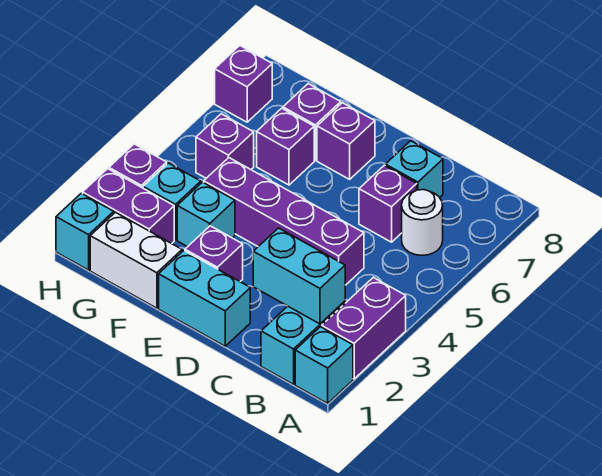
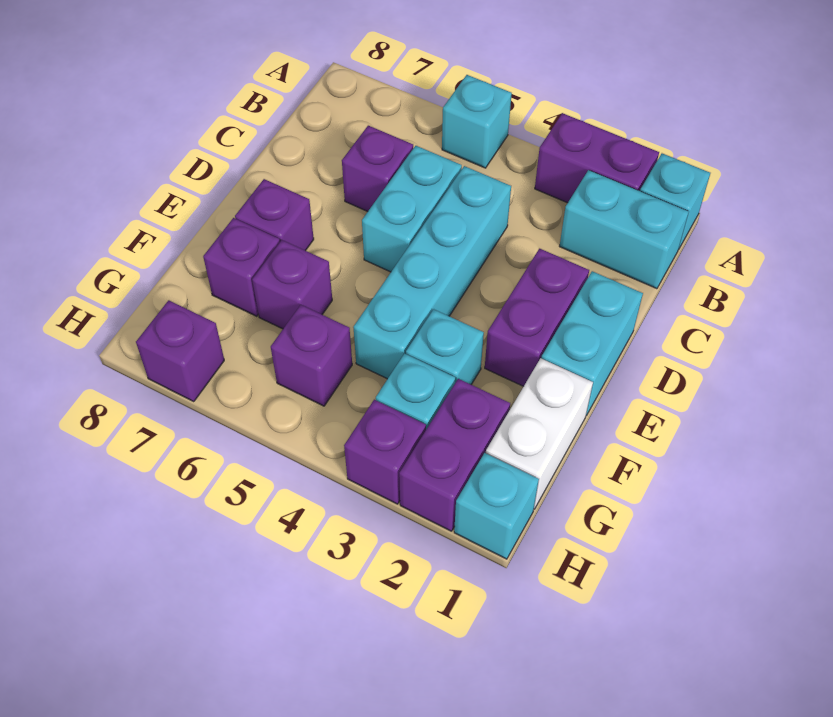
cyan 1x2 brick [253,228,345,324] -> cyan 1x2 brick moved to [362,146,462,272]
white 1x1 round brick [402,190,443,255] -> none
purple 1x4 brick [204,158,364,285] -> cyan 1x4 brick [353,166,511,379]
cyan 1x1 brick [385,141,443,197] -> cyan 1x1 brick moved to [442,75,512,168]
purple 1x1 brick [185,226,243,281] -> purple 1x2 brick [485,249,589,386]

